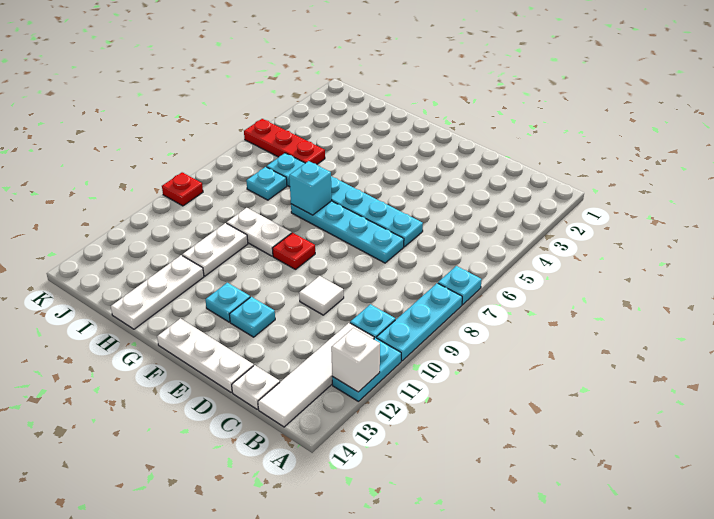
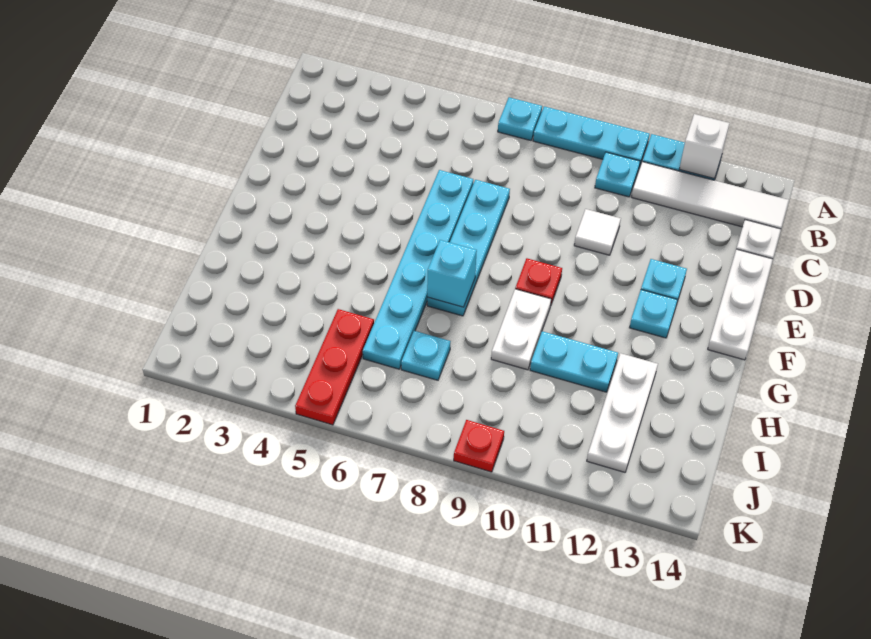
white 1x2 plate [182,223,248,276] -> cyan 1x2 plate [530,331,618,392]
white 1x3 plate [111,255,204,329] -> white 1x3 plate turned to [587,353,658,472]

